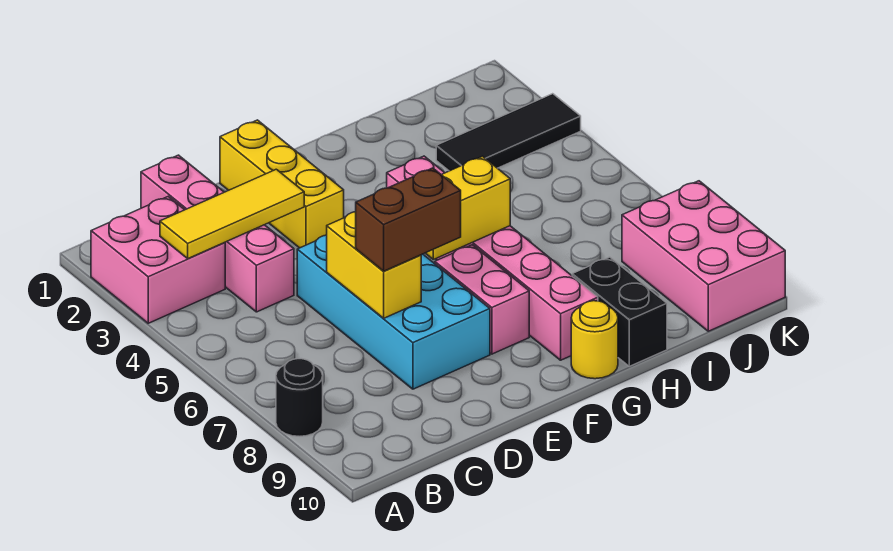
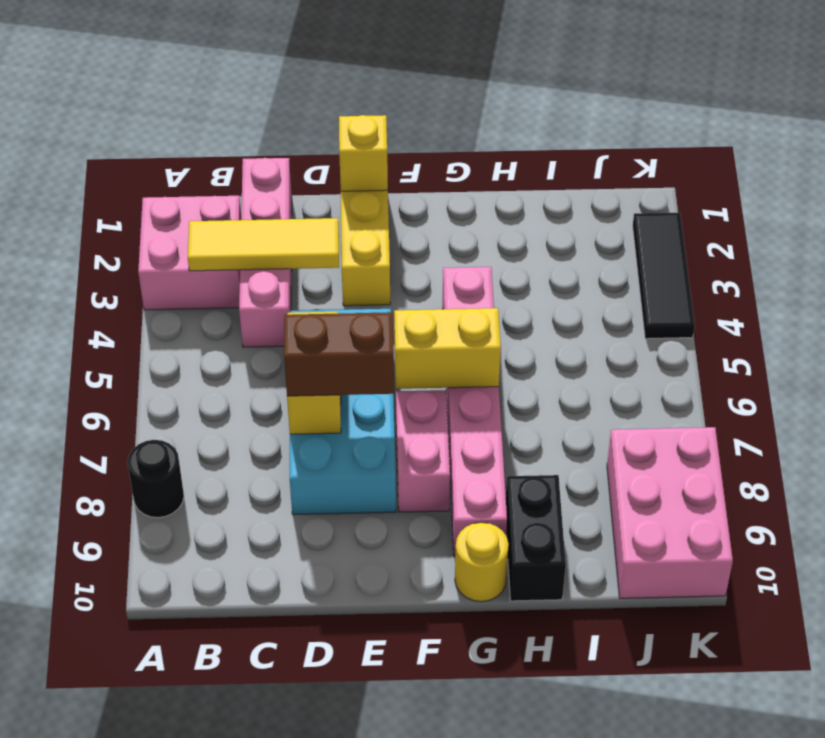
none -> yellow 1x1 brick [339,115,388,191]
black 1x3 tile [436,94,581,171] -> black 1x3 tile turned to [633,212,695,339]

